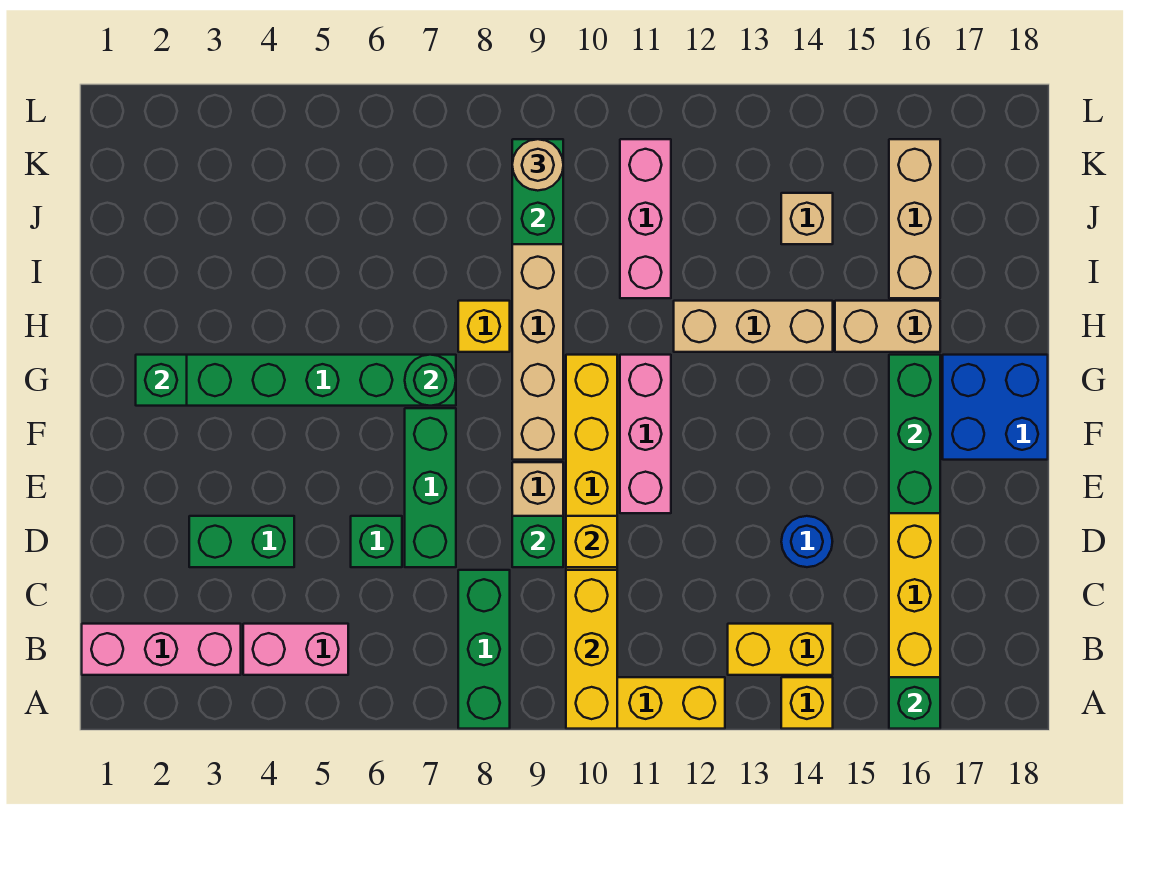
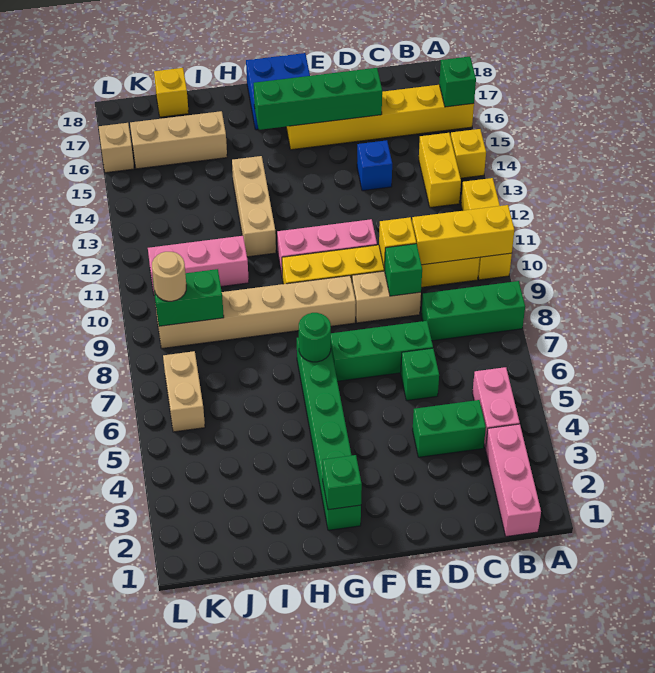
green 1x2 brick [189,516,294,567] -> green 1x2 brick turned to [413,400,486,457]
blue 1x1 round brick [781,516,833,567] -> blue 1x1 brick [357,140,392,191]
green 1x3 brick [889,355,940,513] -> green 1x4 brick [254,68,382,130]
yellow 1x1 brick [458,301,510,352] -> yellow 1x1 brick moved to [154,68,189,117]
tan 1x2 brick [835,301,940,352] -> tan 1x2 brick moved to [163,351,205,432]
tan 1x1 brick [781,193,833,244] -> tan 1x1 brick moved to [99,123,134,173]

